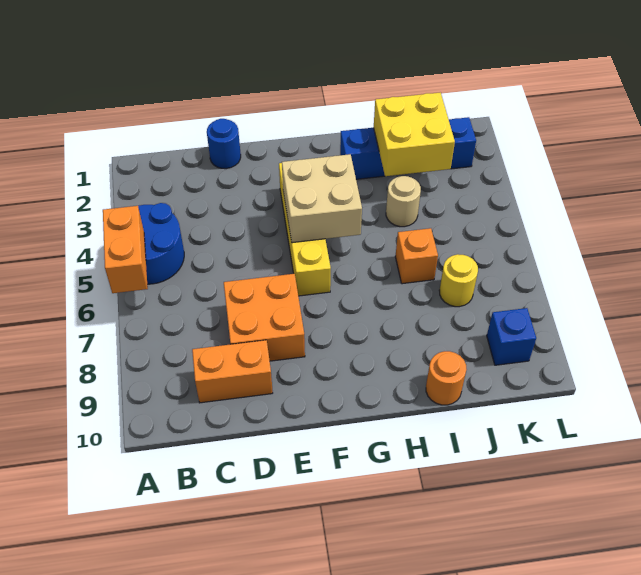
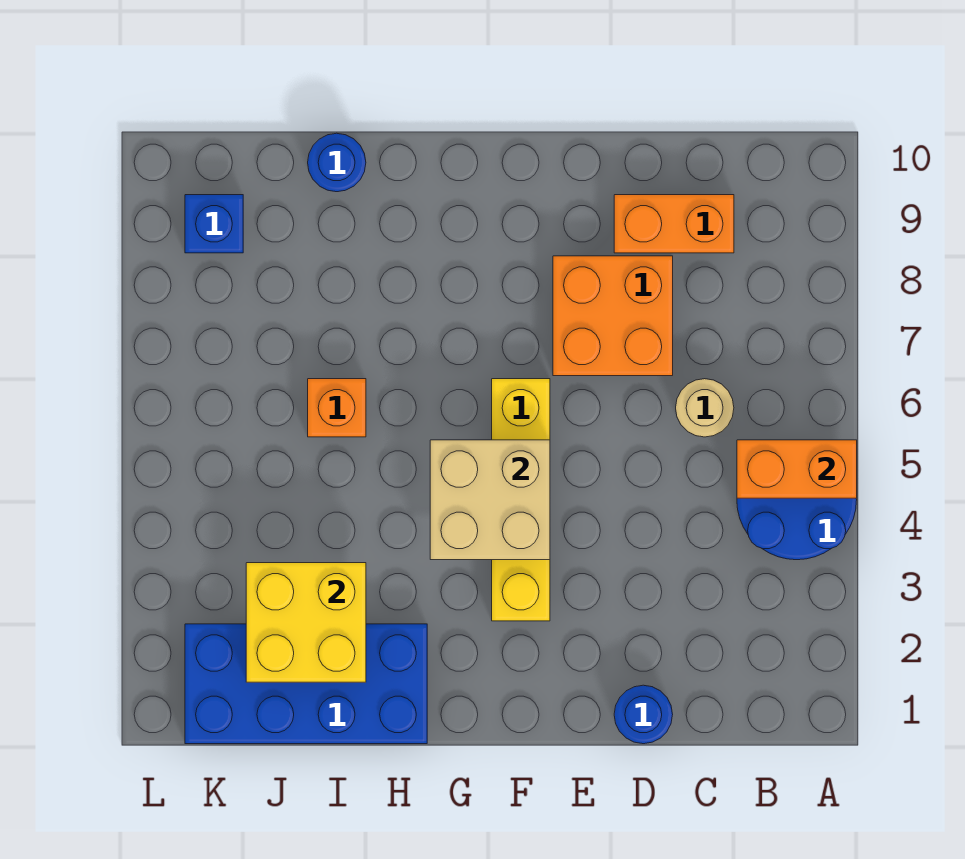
orange 1x2 brick [103,206,148,293] -> orange 1x2 brick turned to [737,440,857,498]
blue 1x4 brick [340,117,476,179] -> blue 2x4 brick [185,624,427,744]
tan 1x1 round brick [386,176,421,227] -> tan 1x1 round brick moved to [676,379,734,437]
orange 1x1 round brick [426,351,467,405] -> blue 1x1 round brick [308,133,366,192]
yellow 1x1 round brick [439,254,478,307] -> none

